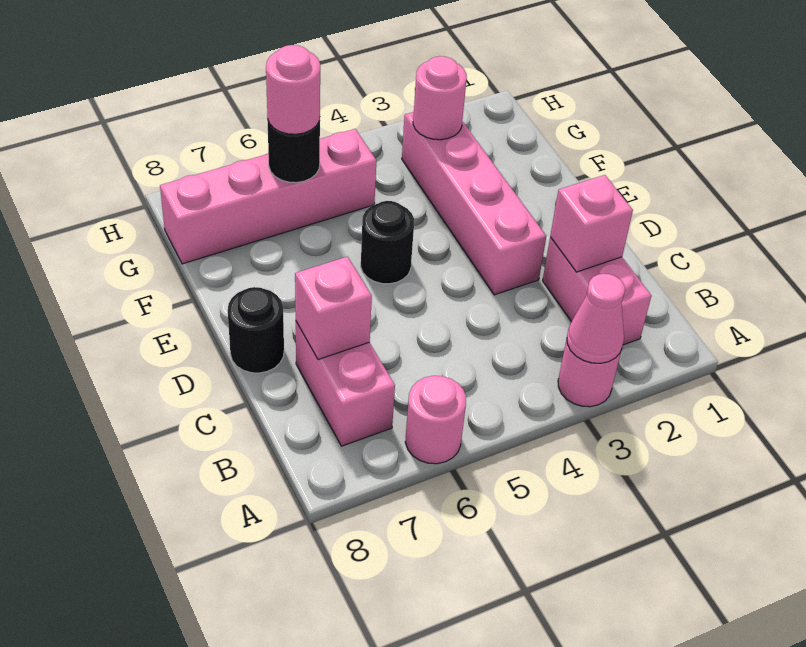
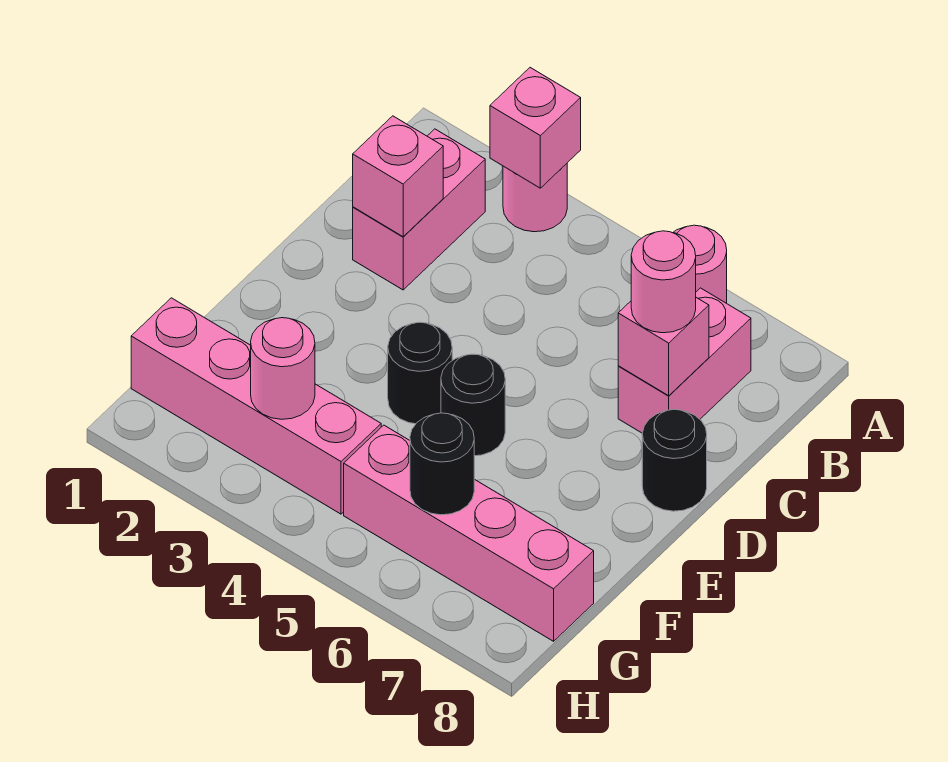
pink 1x1 cone [567,274,625,363] -> pink 1x1 brick [490,68,581,188]
pink 1x4 brick [402,112,546,295] -> pink 1x4 brick turned to [131,298,381,514]
none -> black 1x1 round brick [388,322,452,424]
pink 1x1 round brick [266,45,320,134] -> pink 1x1 round brick moved to [631,231,696,333]

